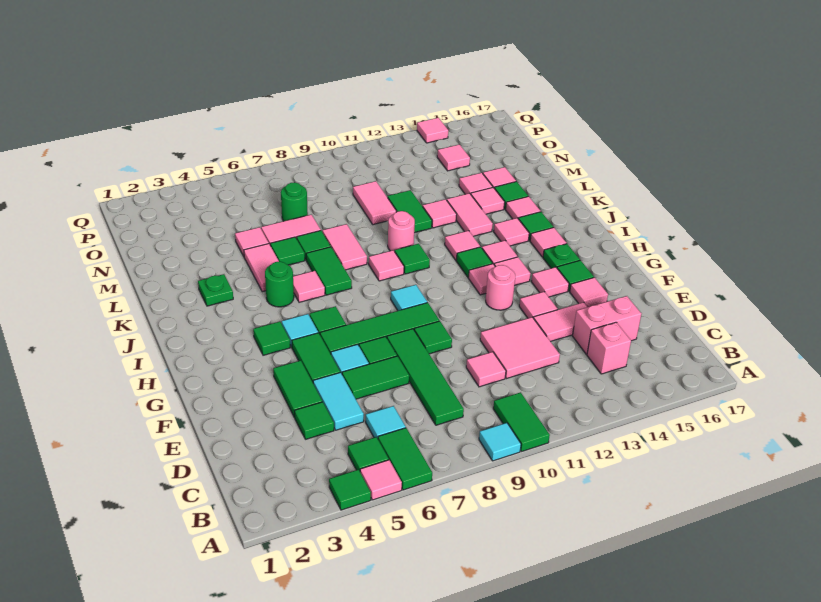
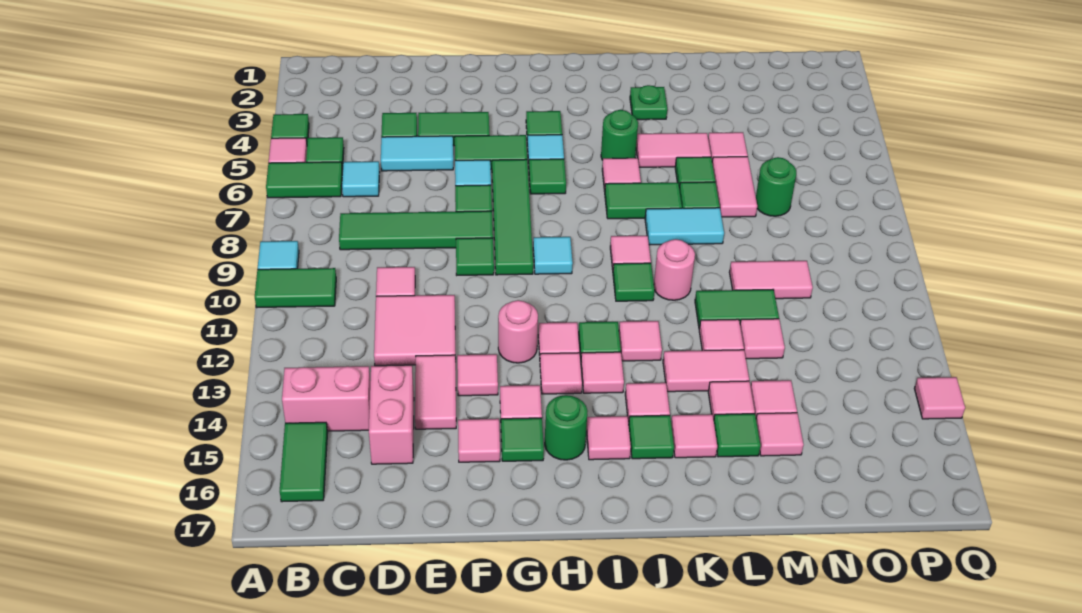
pink 1x1 brick [587,322,631,374] -> pink 1x2 brick [282,366,370,431]
green 1x2 tile [342,356,409,399] -> green 1x2 tile moved to [280,422,328,502]
green 1x1 plate [543,244,580,268] -> green 1x1 round brick [545,395,587,460]
pink 1x2 tile [323,224,367,270] -> cyan 1x2 tile [645,208,724,245]
pink 1x1 tile [437,144,470,171] -> pink 1x1 tile moved to [740,319,785,359]

